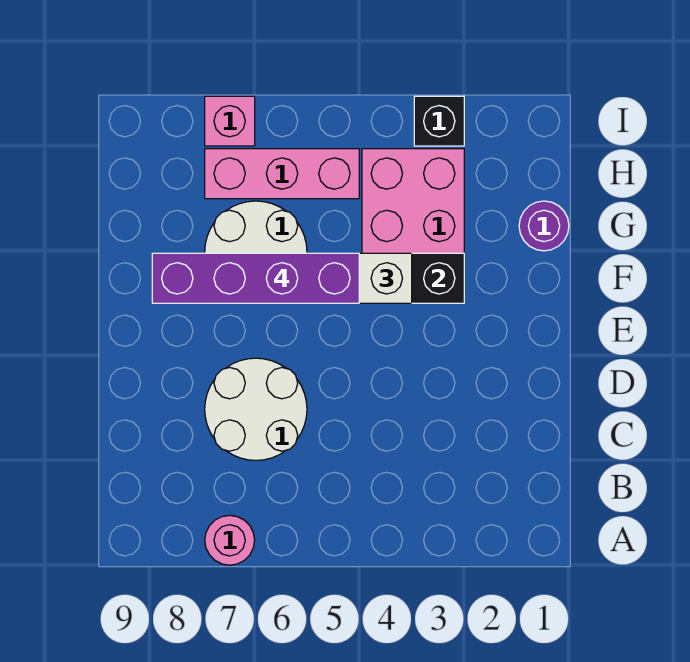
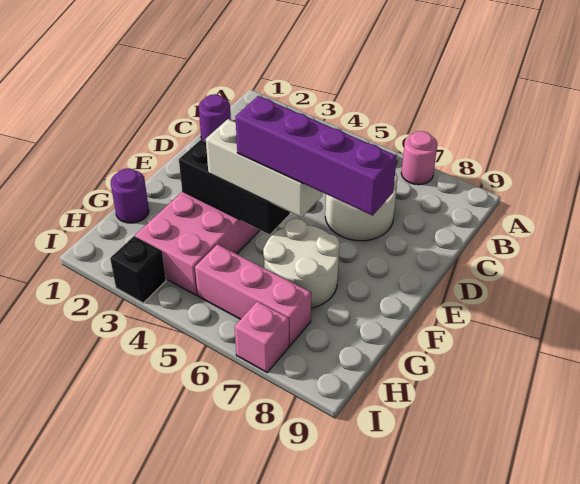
none -> purple 1x1 round brick [199,94,231,142]

